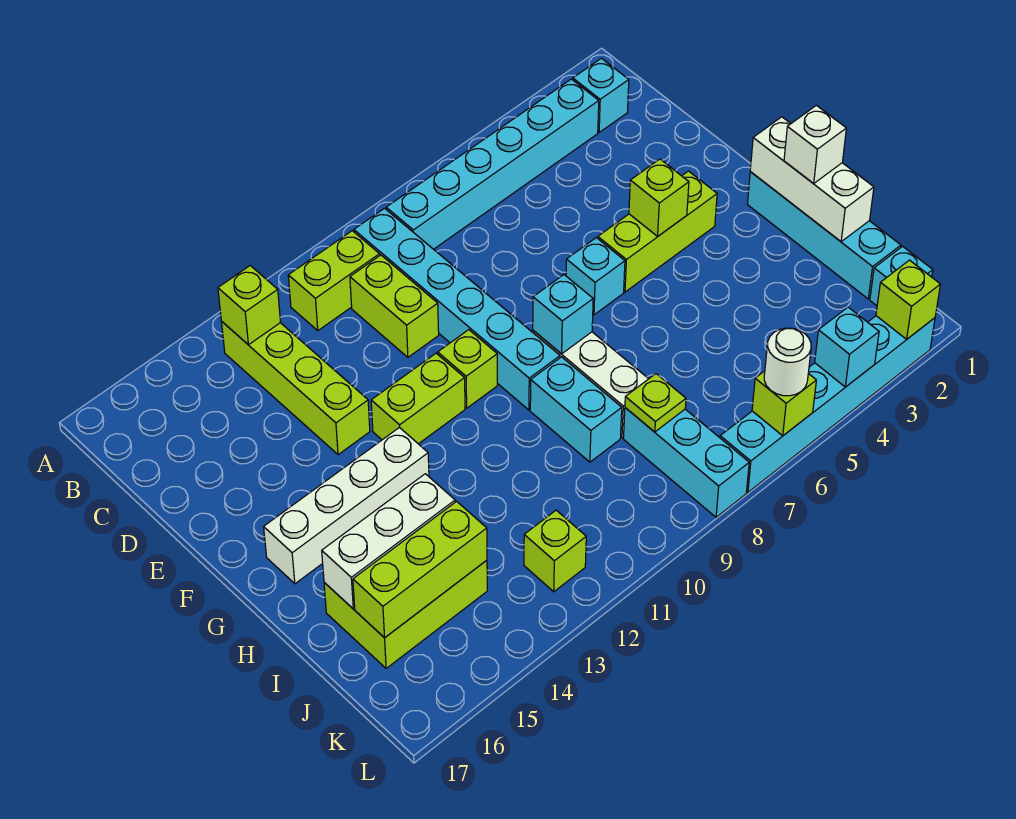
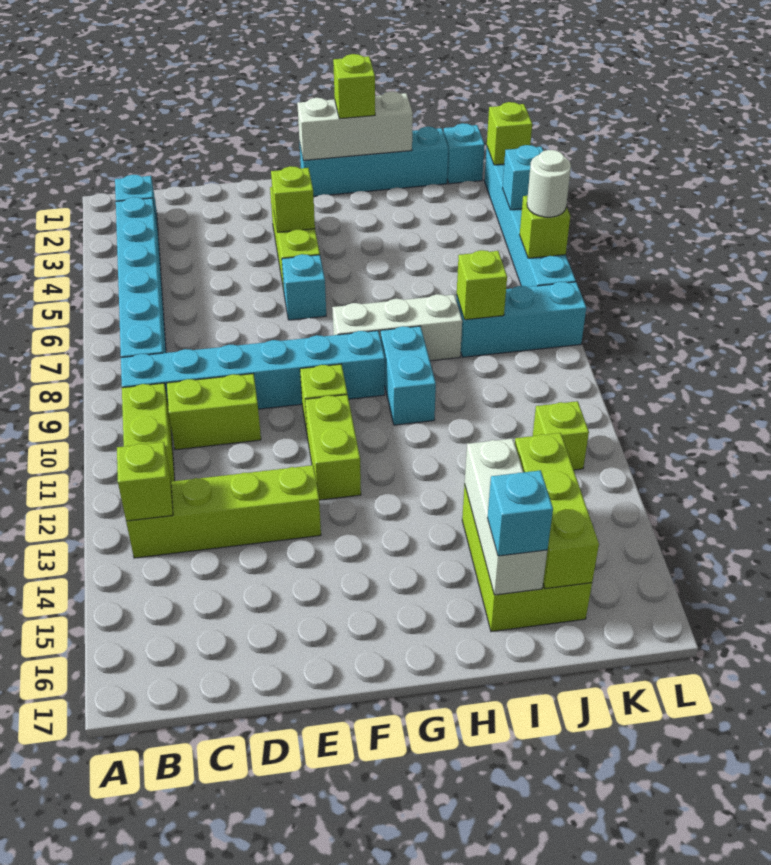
cyan 1x1 brick [533,275,593,354] -> cyan 1x1 brick moved to [487,470,553,556]
white 1x4 brick [264,427,429,584] -> none
white 1x1 brick [784,105,846,184] -> lime 1x1 brick [333,54,375,119]
cyan 1x2 brick [530,357,622,462] -> cyan 1x2 brick turned to [381,326,436,425]
lime 1x1 plate [625,374,686,432] -> lime 1x1 brick [457,250,507,320]

